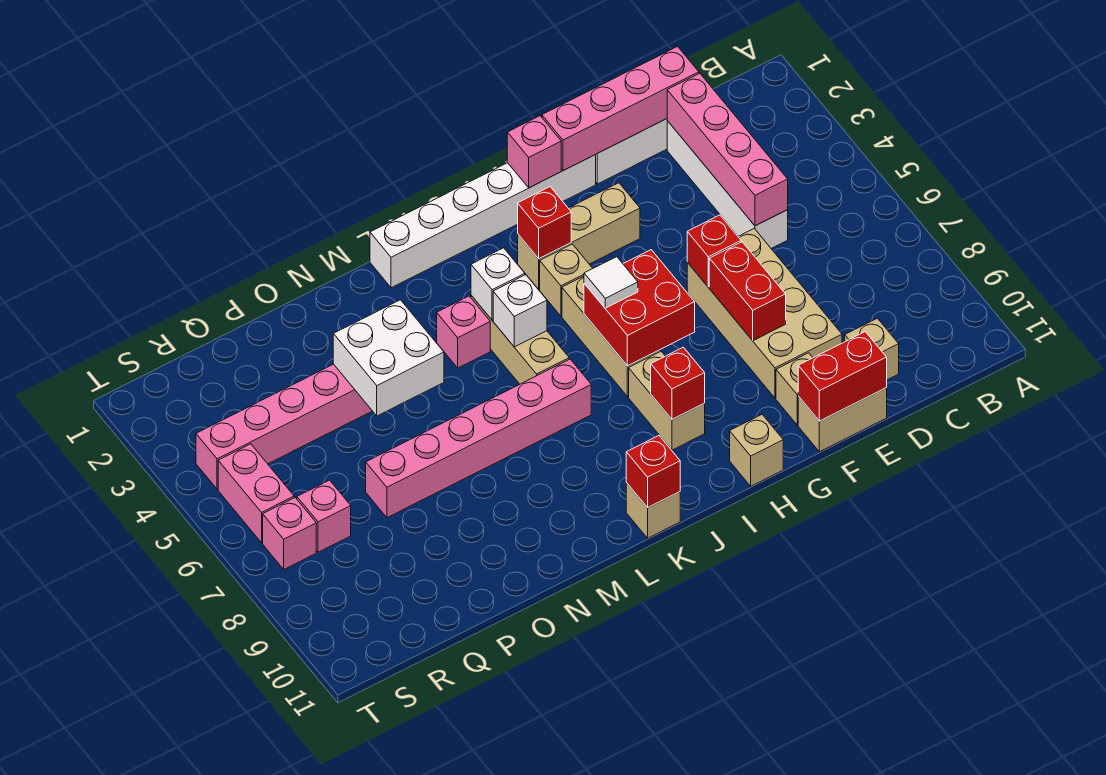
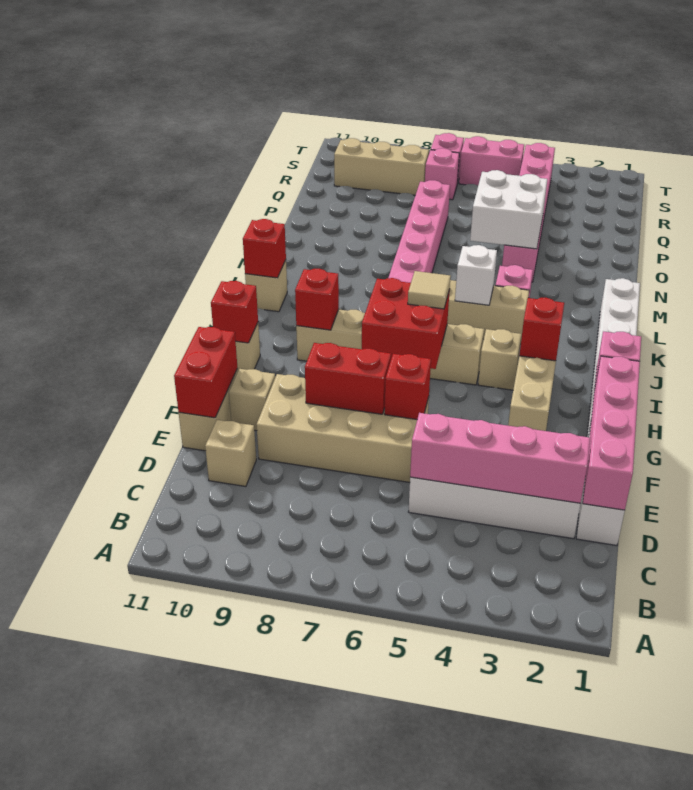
none -> red 1x1 brick [211,281,258,343]
white 1x1 tile [584,257,638,308] -> tan 1x1 tile [408,271,451,309]
white 1x1 brick [471,248,525,320] -> none
none -> tan 1x3 brick [334,138,429,195]

